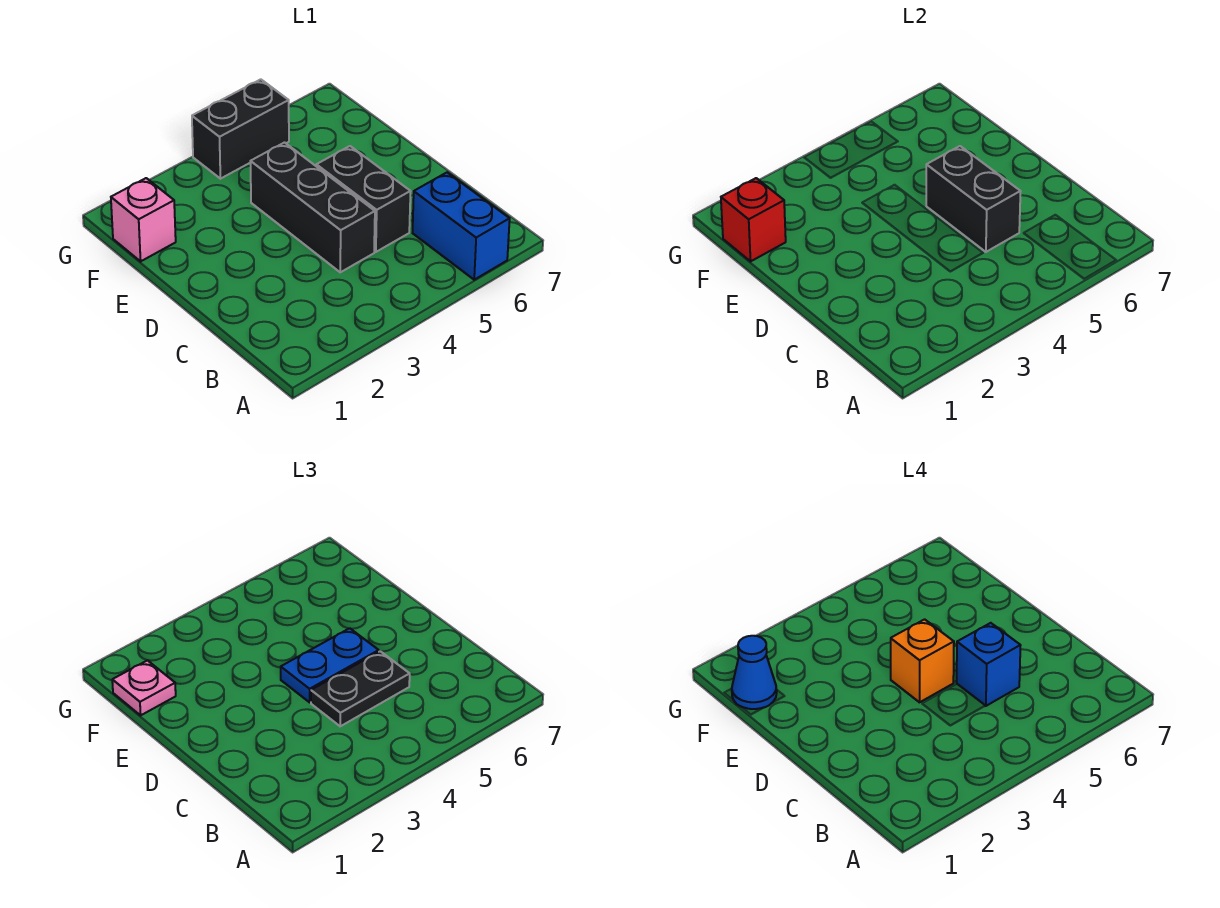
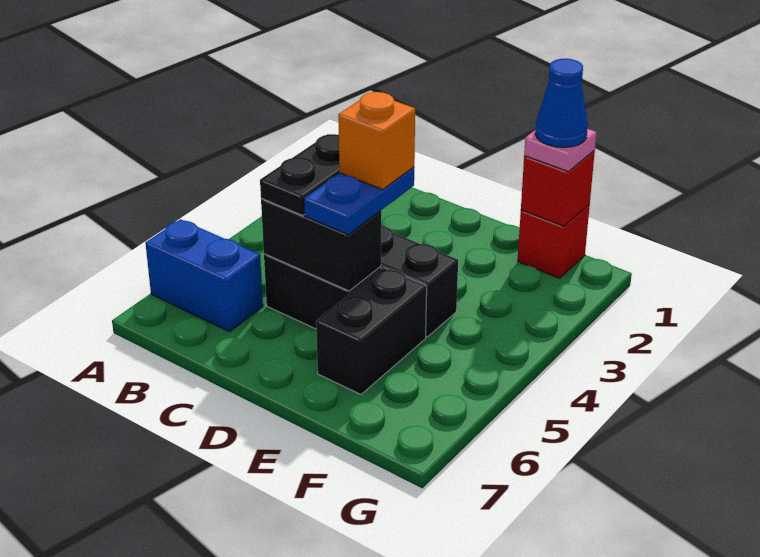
blue 1x1 brick [957,623,1021,706] -> none
pink 1x1 brick [111,178,176,261] -> red 1x1 brick [518,205,590,278]
black 1x2 brick [192,79,289,179] -> black 1x2 brick moved to [316,267,427,394]

